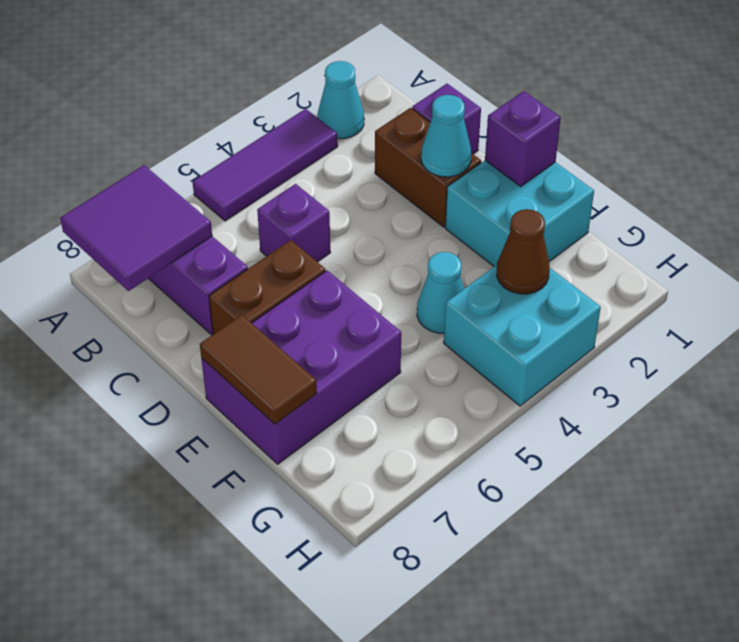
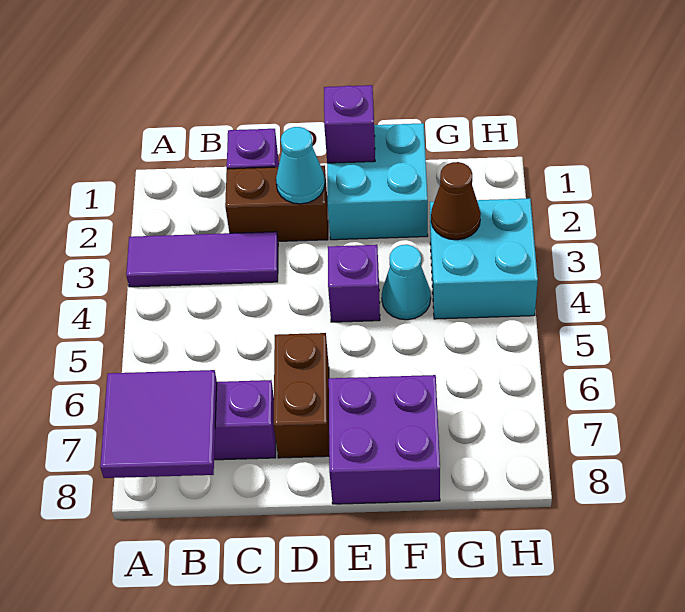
cyan 1x1 cone [318,61,364,139] -> none
purple 1x3 tile [193,109,338,221] -> purple 1x3 tile turned to [126,232,278,287]
purple 1x1 brick [257,184,330,262] -> purple 1x1 brick moved to [328,245,380,322]
purple 2x3 brick [201,270,401,464] -> purple 2x2 brick [329,375,440,504]
brown 1x2 tile [200,315,317,424] -> none

